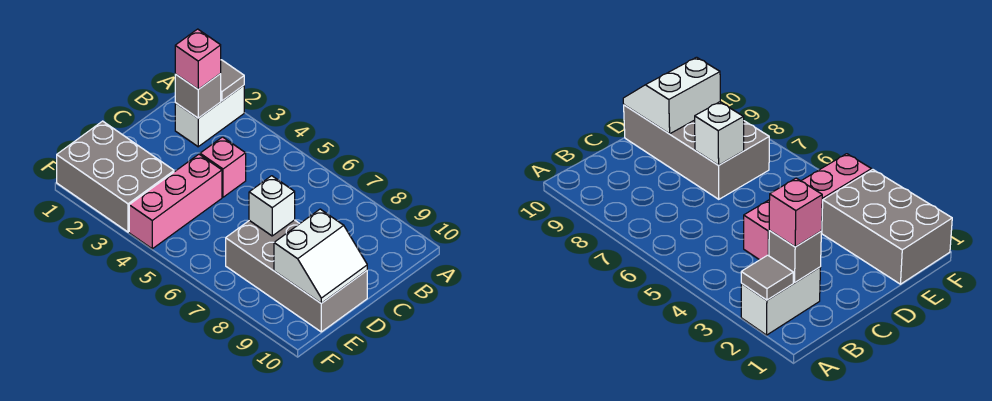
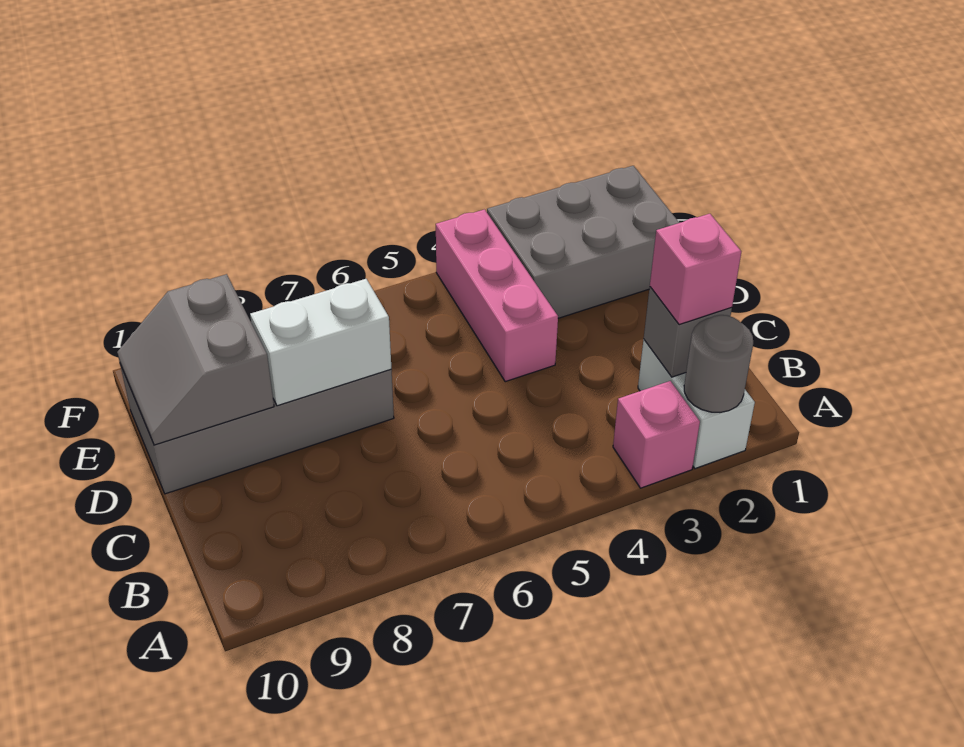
grey 1x1 tile [220,60,244,101] -> grey 1x1 round brick [684,315,753,412]
pink 1x1 brick [200,137,246,197] -> pink 1x1 brick moved to [613,381,700,488]
white 1x1 brick [249,176,295,236] -> white 1x2 brick [250,279,391,406]
white 2x2 slope [274,209,367,303] -> grey 2x2 slope [117,274,274,445]

